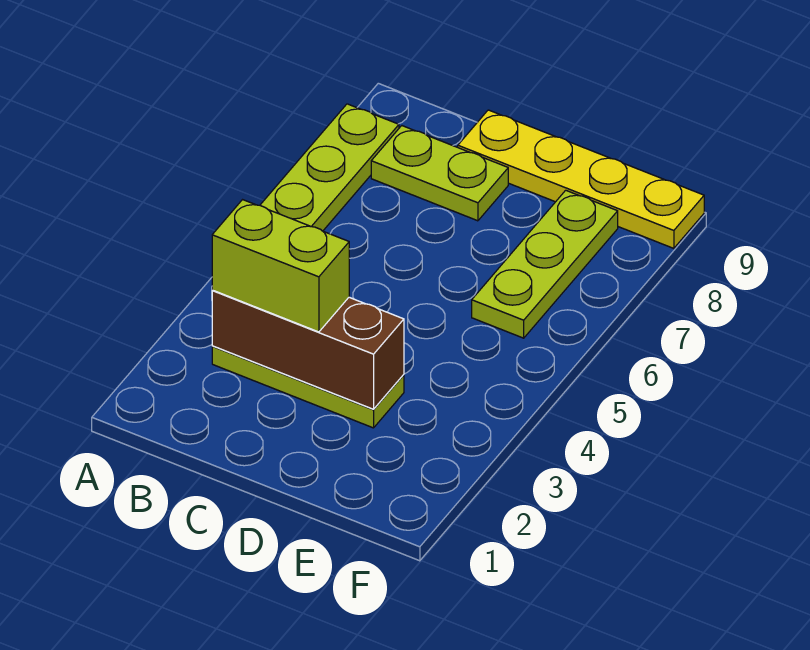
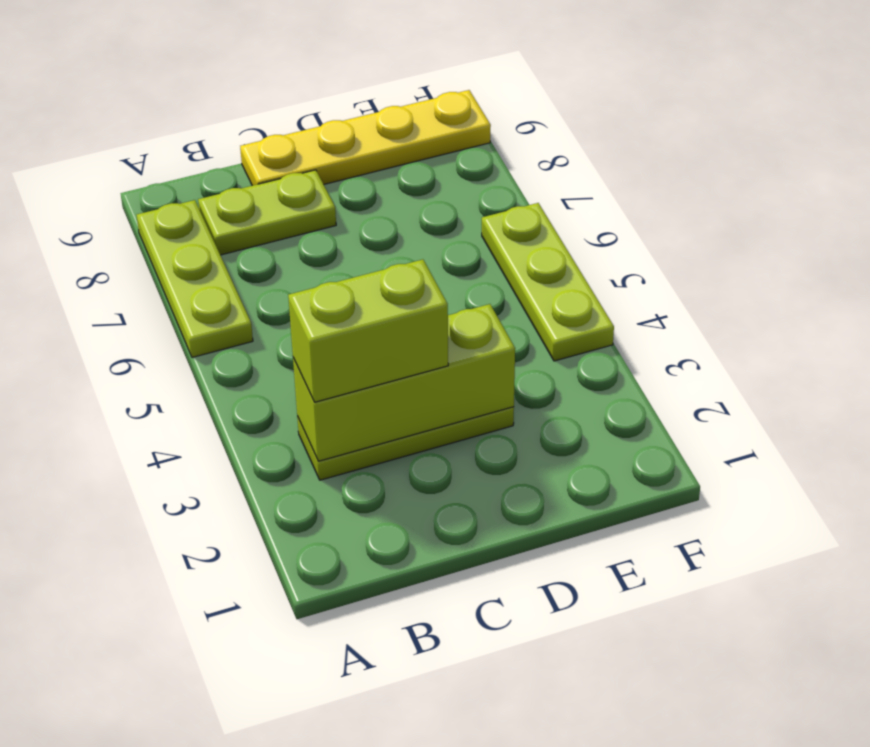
brown 1x3 brick [212,291,404,409] -> lime 1x3 brick [293,304,515,461]
lime 1x3 plate [472,190,618,338] -> lime 1x3 plate moved to [482,203,614,361]

